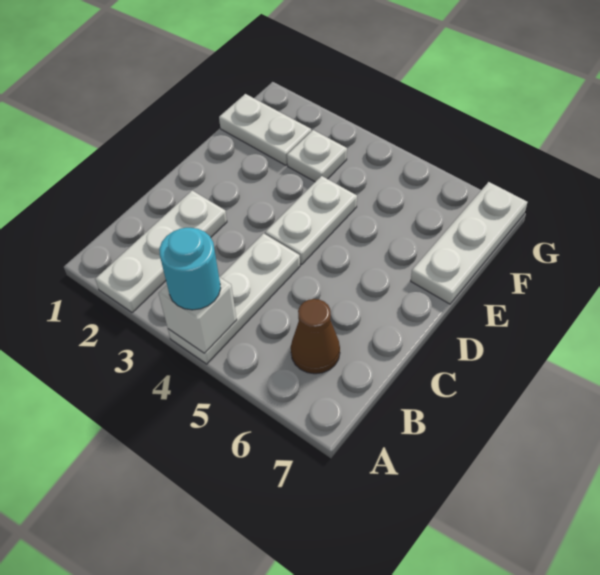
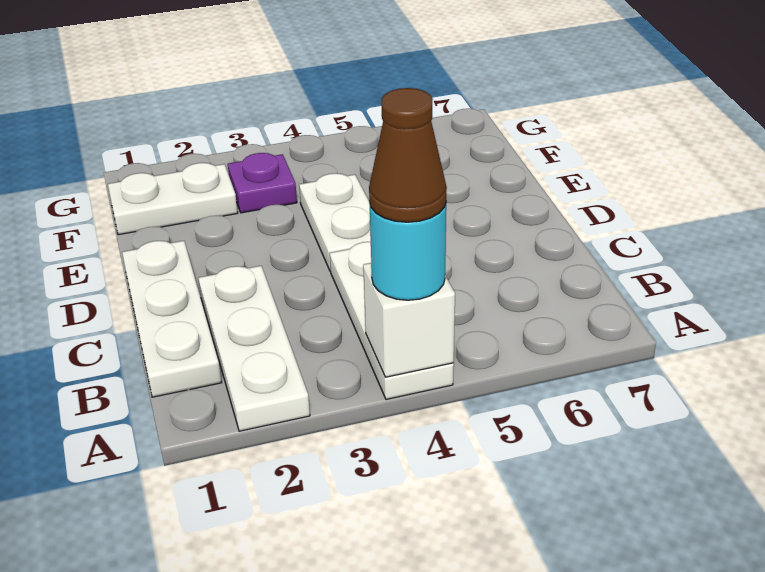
brown 1x1 cone [291,299,340,374] -> brown 1x1 cone moved to [369,88,447,222]
white 1x3 plate [411,182,527,304] -> white 1x3 plate moved to [122,241,222,397]
white 1x1 plate [287,130,347,182] -> purple 1x1 plate [228,153,297,213]

